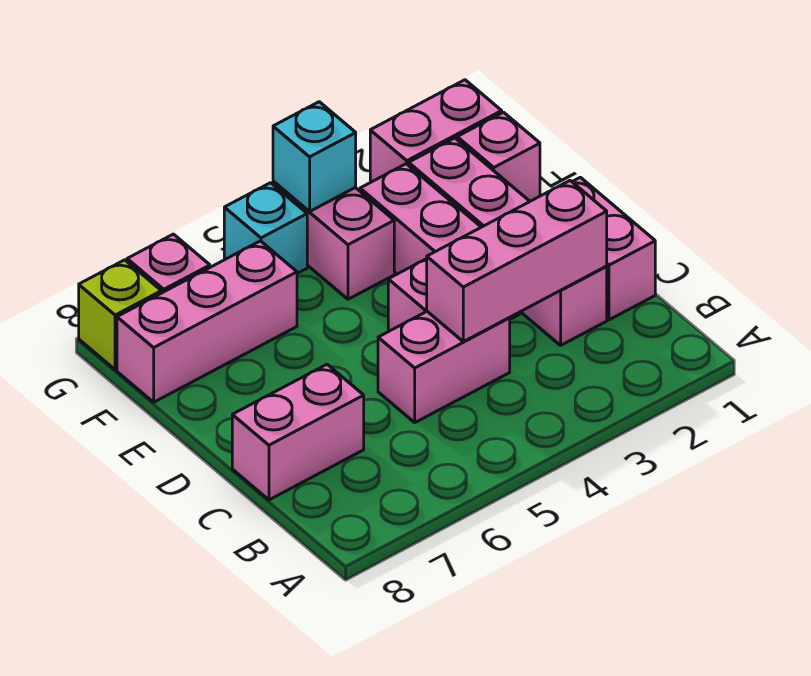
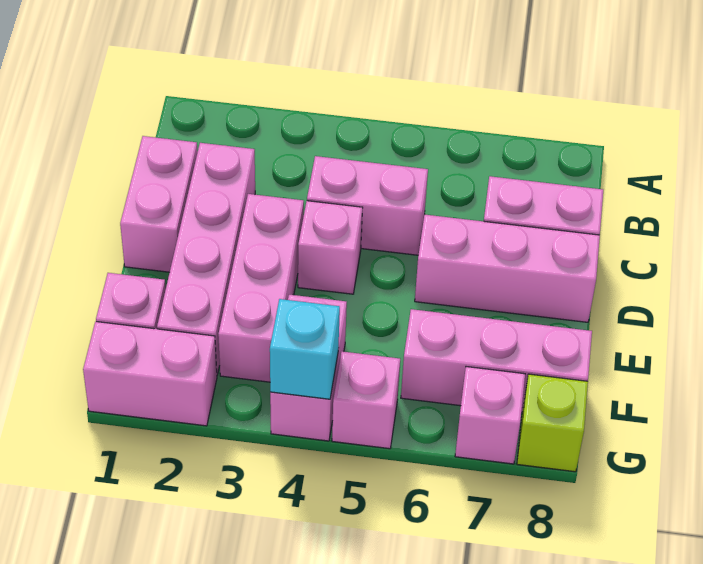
pink 1x3 brick [427,181,607,342] -> pink 1x3 brick moved to [415,215,600,322]
cyan 1x1 brick [224,183,307,273] -> pink 1x1 brick [332,351,400,449]

